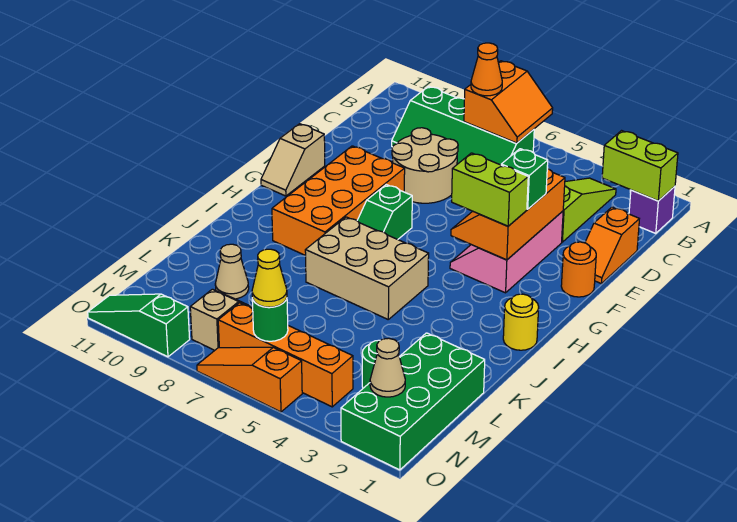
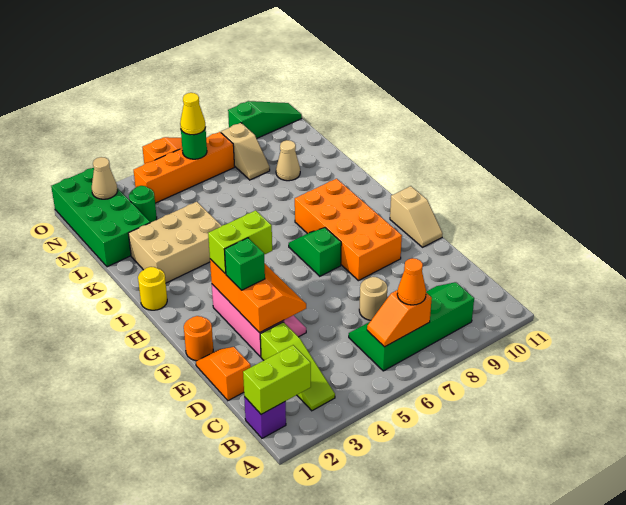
orange 2x2 slope [464,61,553,143] -> orange 1x2 slope [367,290,432,347]
tan 2x2 round brick [392,128,458,203] -> tan 1x1 round brick [359,277,387,320]
tan 1x2 slope [261,124,325,196] -> tan 1x2 slope turned to [390,186,443,247]
tan 2x3 brick [305,217,429,319] -> tan 2x3 brick moved to [128,202,221,283]

